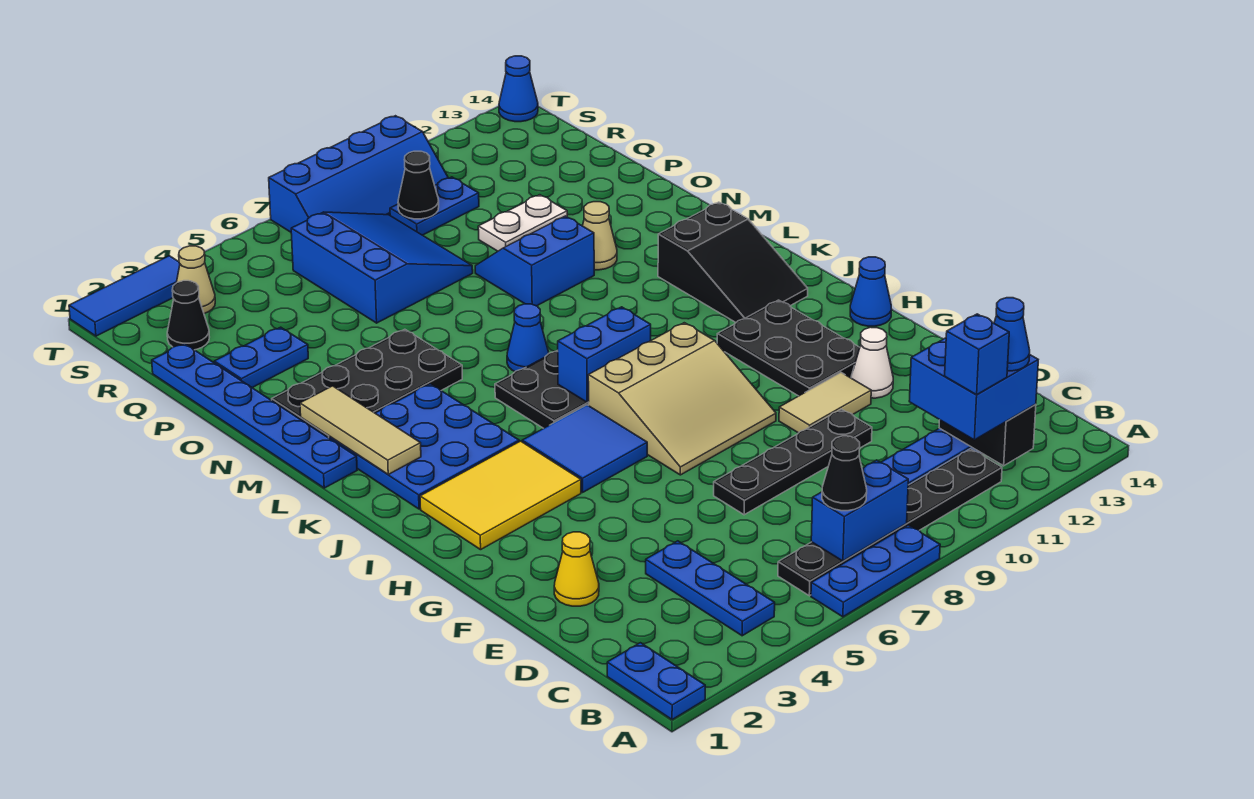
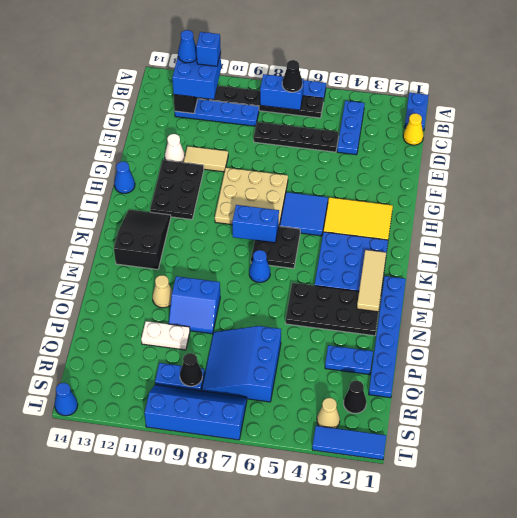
yellow 1x1 cone [554,532,599,606] -> yellow 1x1 cone moved to [403,113,423,145]
black 1x4 plate [714,409,872,515] -> black 1x4 plate moved to [254,122,339,152]
tan 3x3 slope [588,323,776,475] -> tan 3x3 plate [215,168,288,226]

